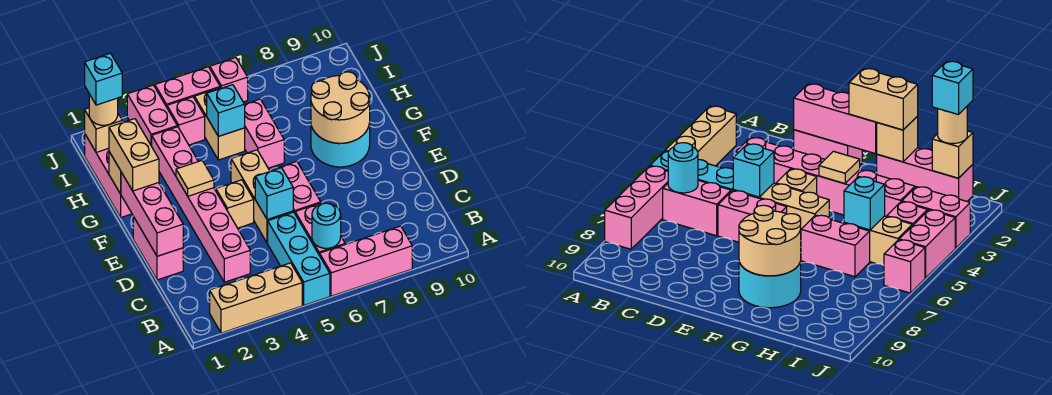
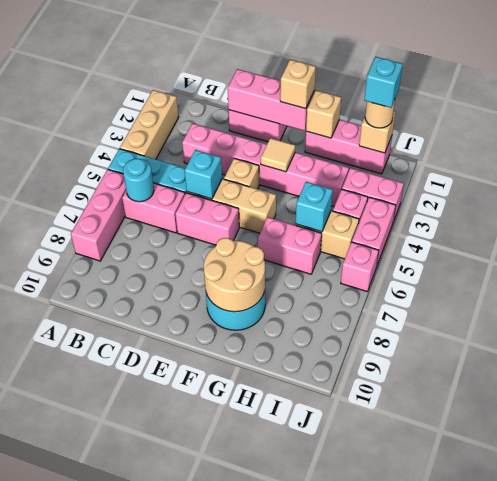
tan 1x2 brick [109,119,159,191] -> tan 1x1 brick [280,60,316,109]

